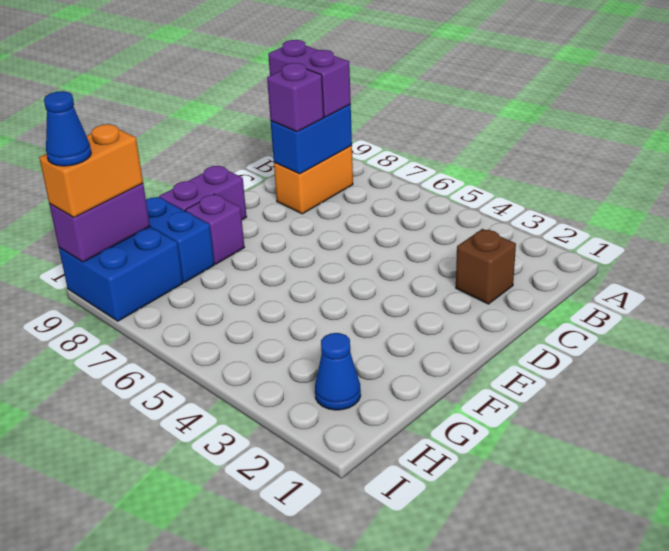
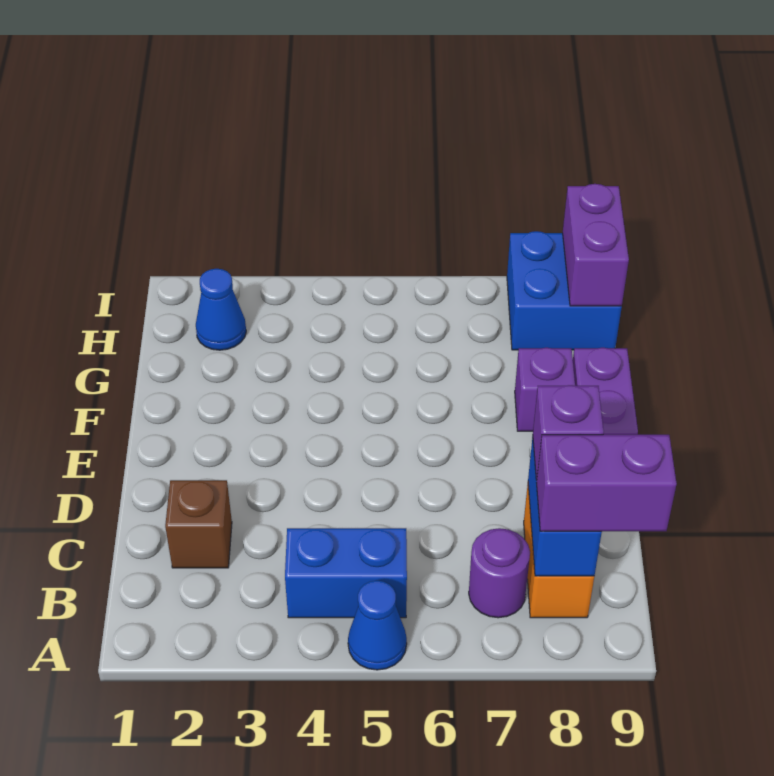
none -> purple 1x1 round brick [469,528,530,618]
blue 1x2 brick [146,197,214,282] -> blue 1x2 brick moved to [285,528,407,618]
orange 1x2 brick [39,124,143,218] -> none
blue 1x1 cone [44,91,91,166] -> blue 1x1 cone moved to [348,581,407,670]

